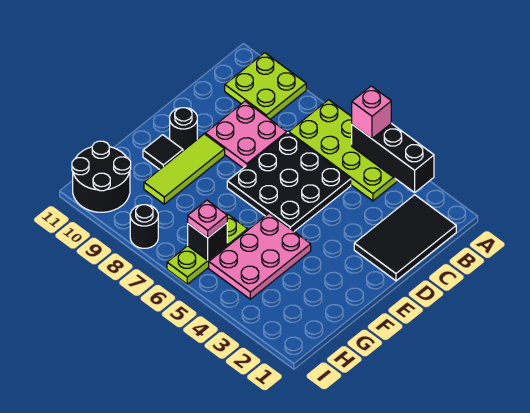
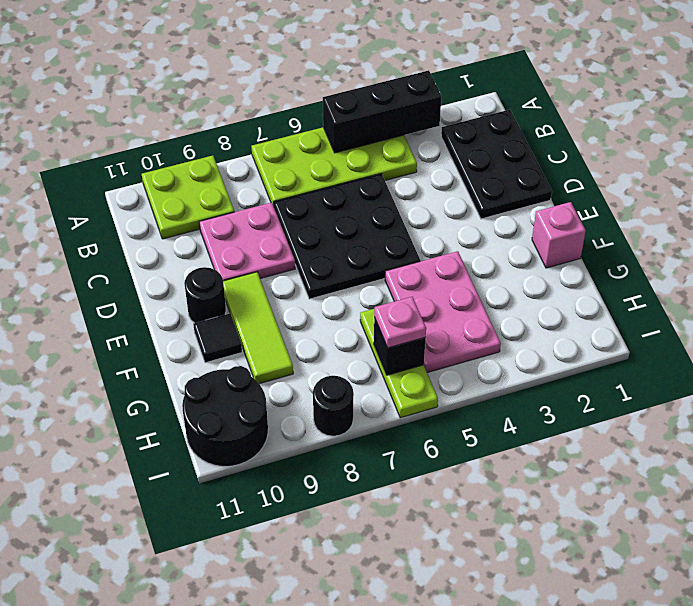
pink 1x1 brick [352,86,391,139] -> pink 1x1 brick moved to [532,202,586,268]
black 2x3 tile [354,195,456,281] -> black 2x3 plate [441,110,552,219]

